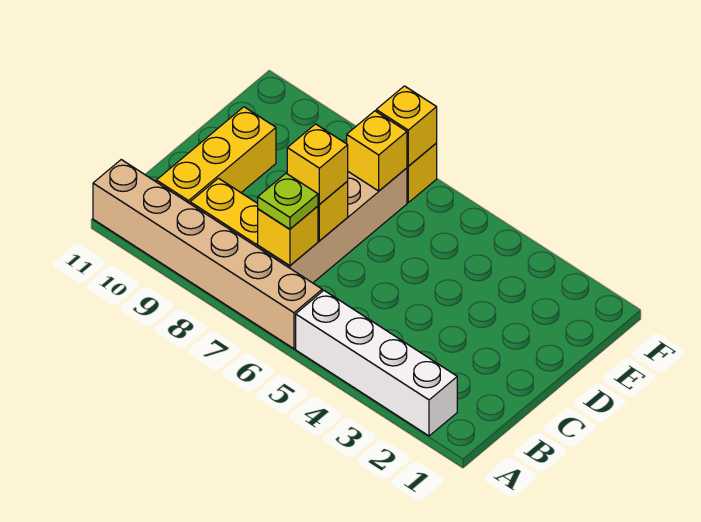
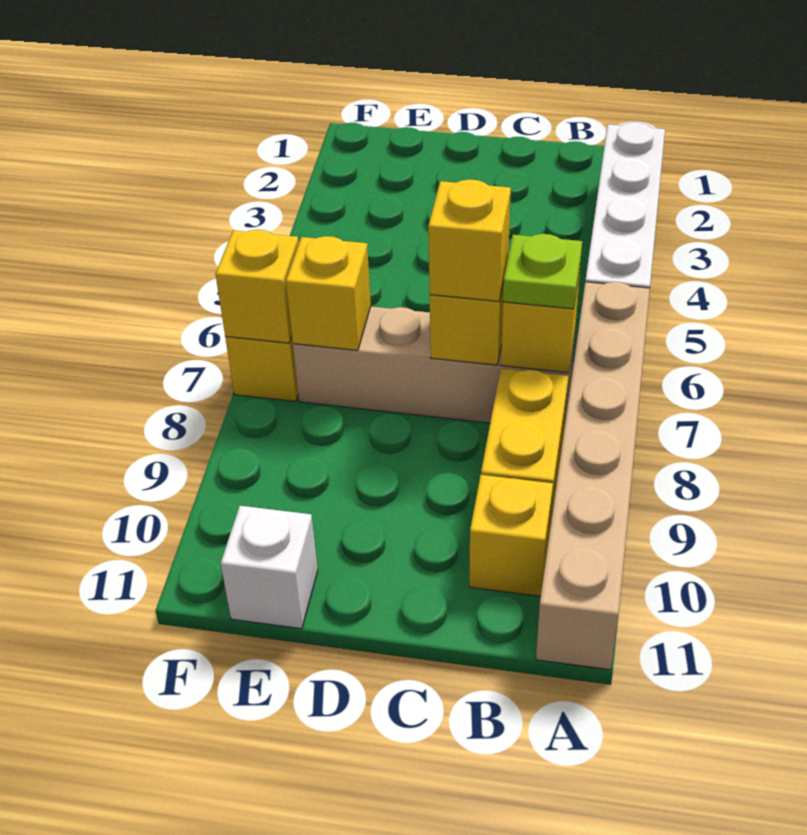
yellow 1x3 brick [156,107,276,204] -> yellow 1x1 brick [469,475,553,596]
none -> white 1x1 brick [221,506,318,629]

